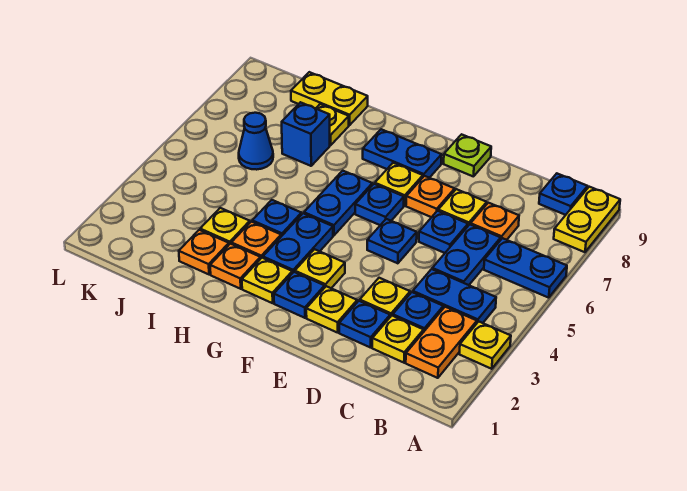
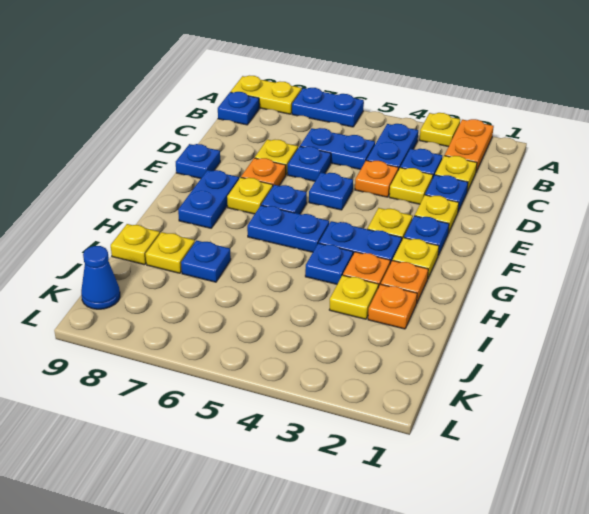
blue 1x2 plate [484,238,567,298] -> blue 1x2 plate turned to [292,88,364,127]
orange 1x2 plate [406,307,477,378] -> orange 1x2 plate turned to [445,119,494,172]
orange 1x1 plate [471,203,519,240] -> orange 1x1 plate moved to [355,160,398,197]
lime 1x1 plate [444,134,491,177] -> blue 1x1 plate [176,144,220,179]
blue 1x1 brick [282,102,330,166] -> blue 1x1 plate [181,241,231,282]
yellow 1x2 plate [291,72,368,125] -> yellow 1x1 plate [111,224,160,265]
blue 1x1 cone [239,113,273,170] -> blue 1x1 cone moved to [81,246,120,309]

